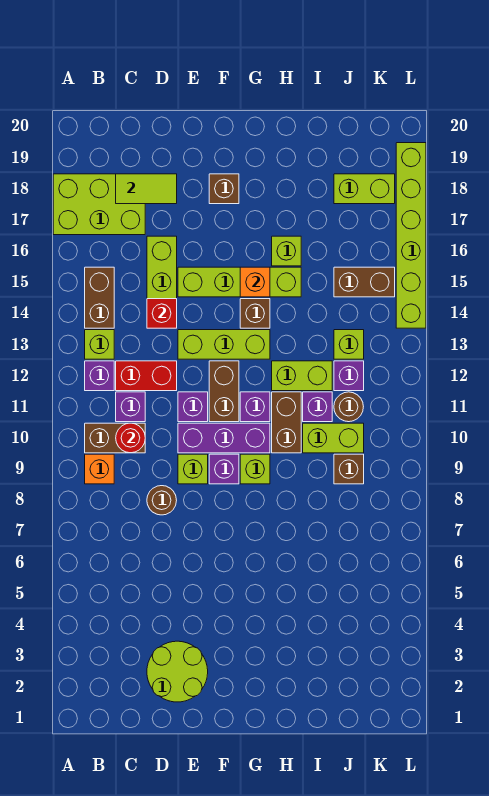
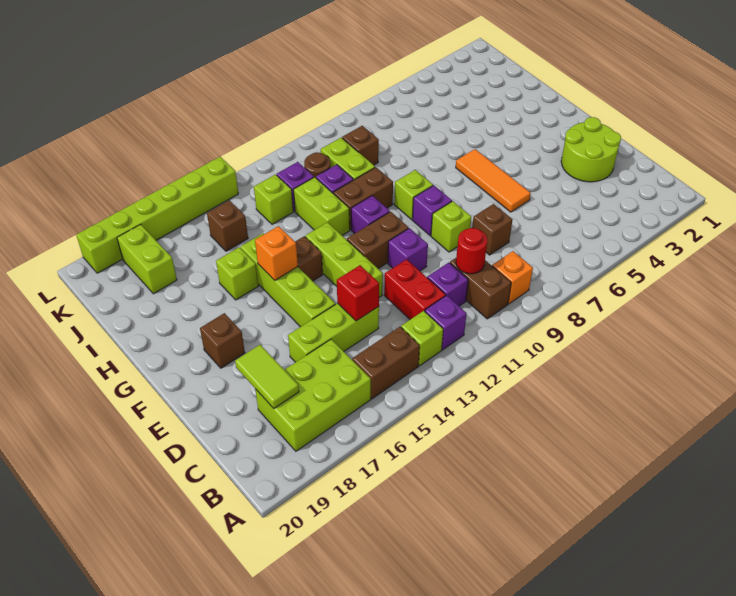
lime 2x3 brick [53,174,145,235] -> lime 2x3 brick turned to [255,339,371,451]
brown 1x1 round brick [147,486,177,515] -> brown 1x1 brick [472,204,512,255]
none -> orange 1x3 tile [456,149,531,212]
purple 1x3 brick [178,423,270,453] -> none
brown 1x2 brick [334,267,395,297] -> brown 1x1 brick [207,200,248,251]

